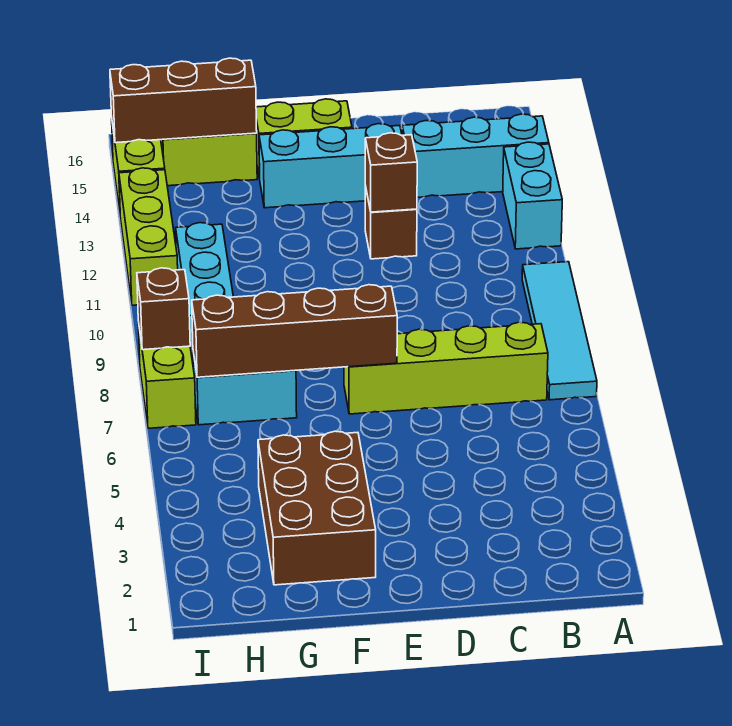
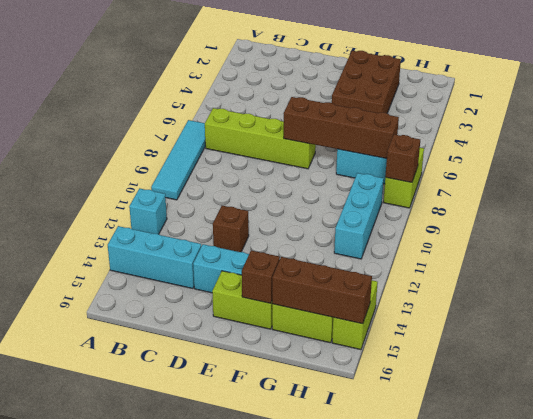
cyan 1x2 brick [503,142,562,249] -> cyan 1x1 brick [129,188,167,234]
brown 1x1 brick [365,133,417,212] -> brown 1x1 brick moved to [242,250,280,303]
lime 1x3 brick [119,168,178,305] -> none

